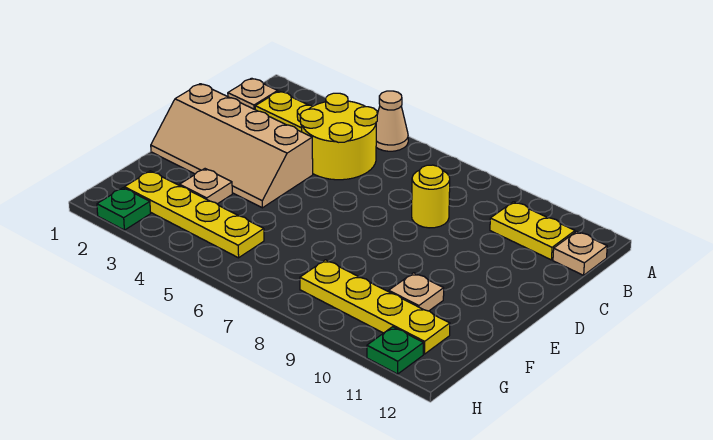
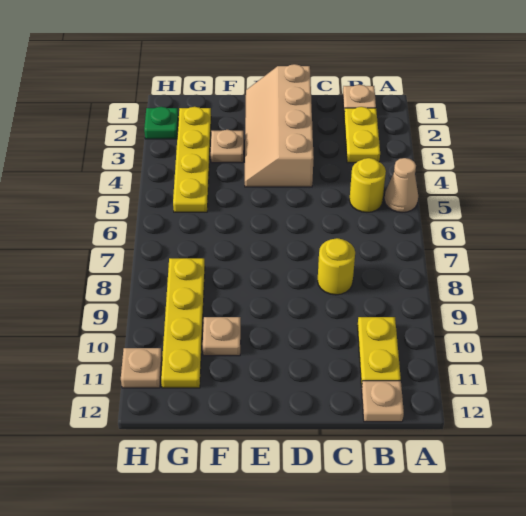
yellow 2x2 round brick [300,93,377,180] -> yellow 1x1 round brick [349,158,386,212]
green 1x1 plate [367,327,423,374] -> tan 1x1 plate [121,348,162,388]

